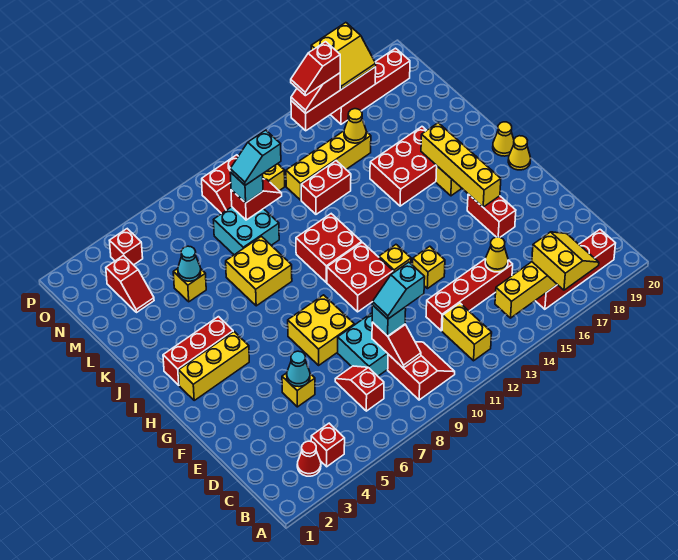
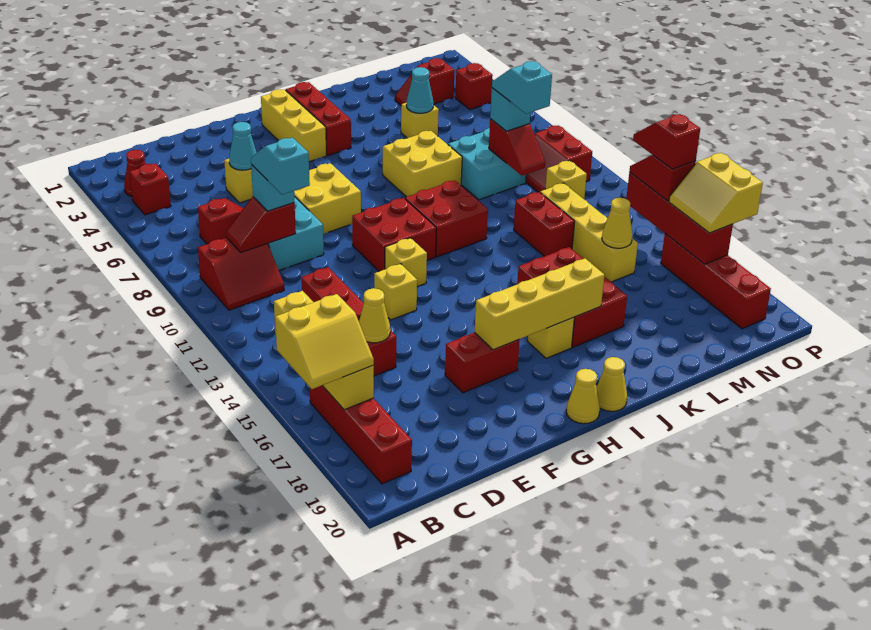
yellow 1x2 brick [442,303,492,361] -> none

